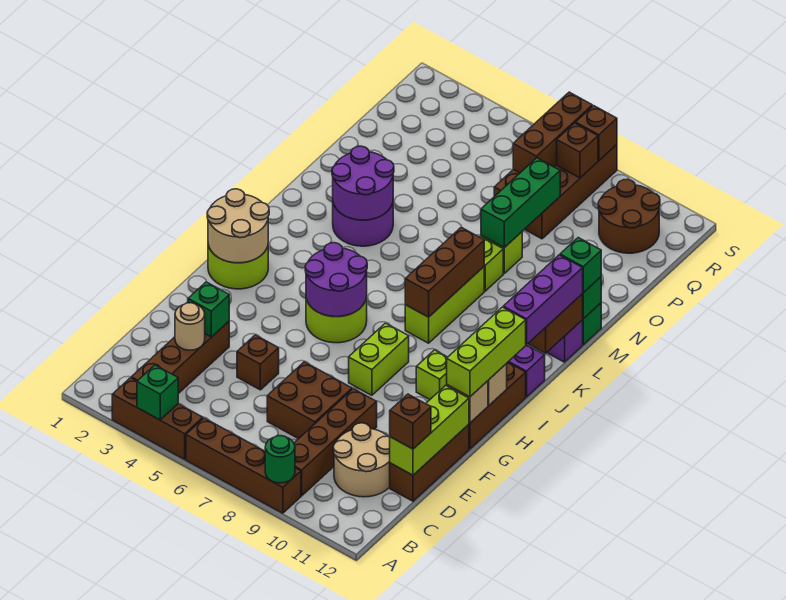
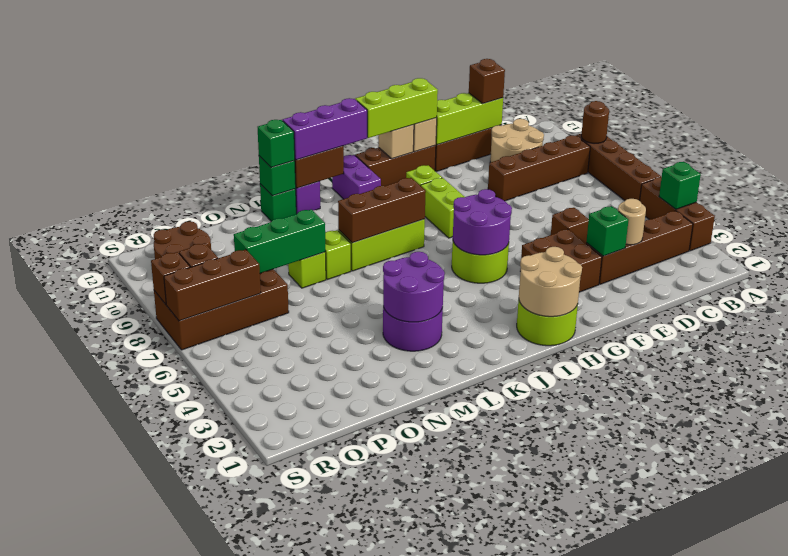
green 1x1 round brick [265,436,295,483] -> brown 1x1 round brick [581,101,609,143]
brown 2x2 brick [267,362,352,439] -> brown 2x2 brick moved to [520,229,602,292]
lime 1x2 brick [349,323,409,395] -> lime 1x2 brick turned to [421,178,465,238]

